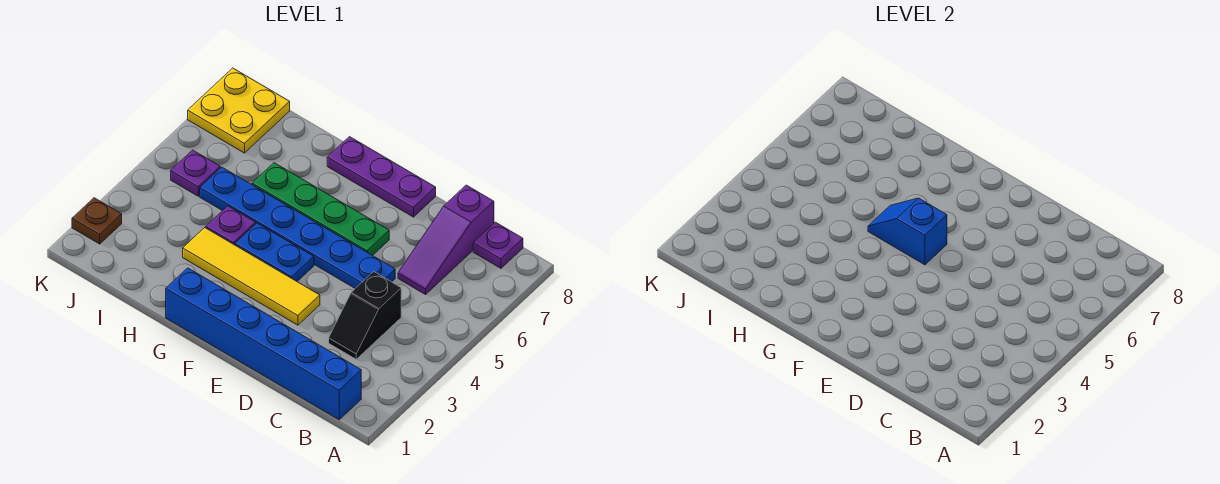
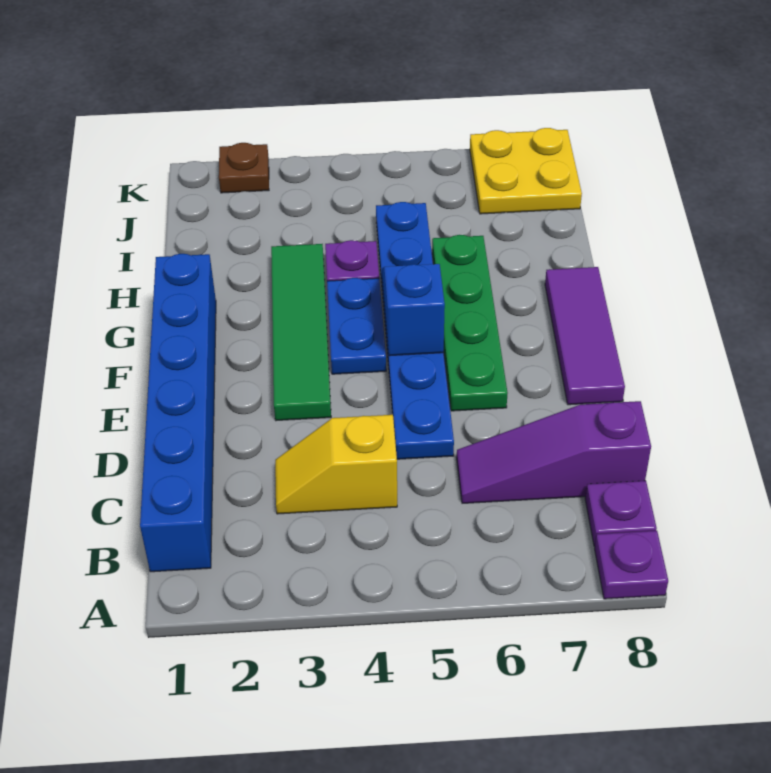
black 1x2 slope [329,272,401,359] -> yellow 1x2 slope [275,415,397,514]
yellow 1x4 tile [183,228,320,325] -> green 1x4 tile [271,244,331,421]
purple 1x3 plate [327,137,436,217] -> purple 1x3 tile [545,267,625,405]
purple 1x1 plate [171,150,220,196] -> purple 1x1 plate moved to [595,531,668,599]

